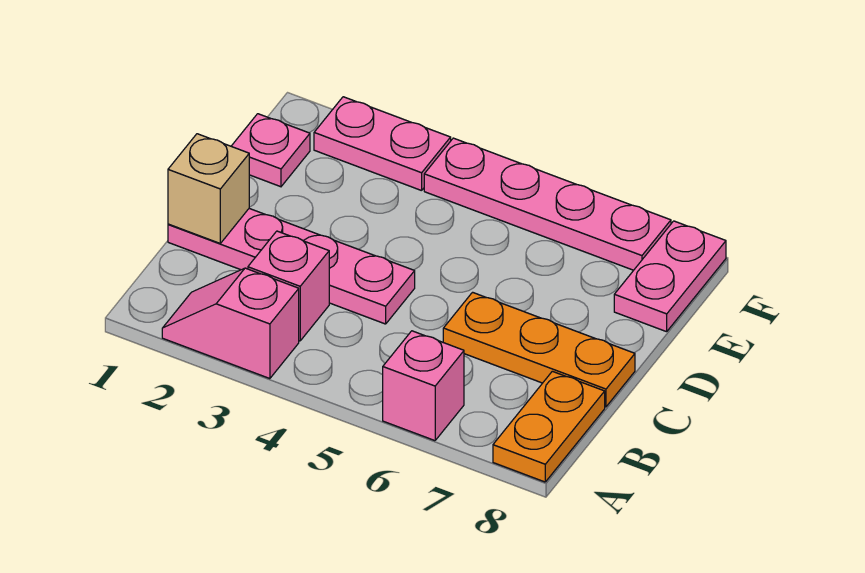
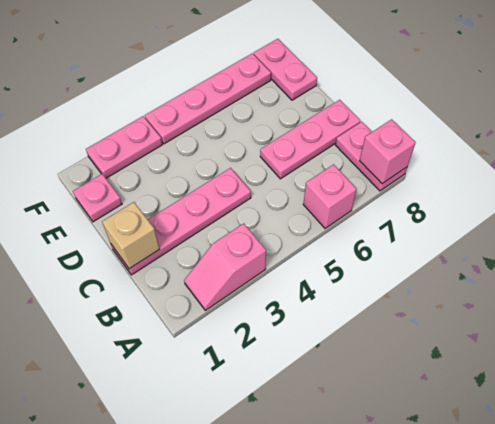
orange 1x2 plate [493,371,605,482] -> pink 1x2 plate [336,122,407,191]
pink 1x1 brick [248,231,329,341] -> pink 1x1 brick moved to [360,119,416,184]
orange 1x3 plate [443,292,635,407] -> pink 1x3 plate [260,100,360,179]

